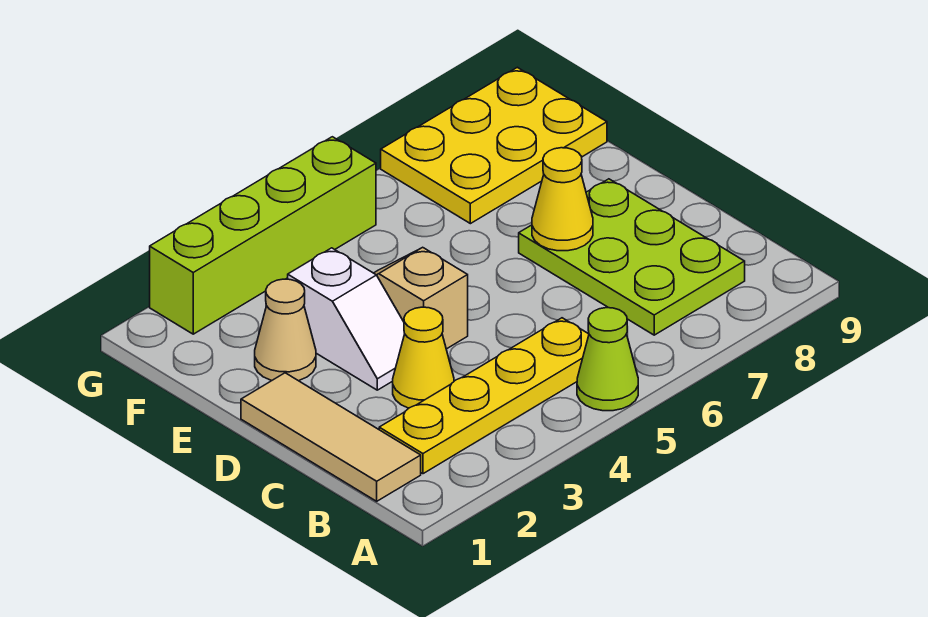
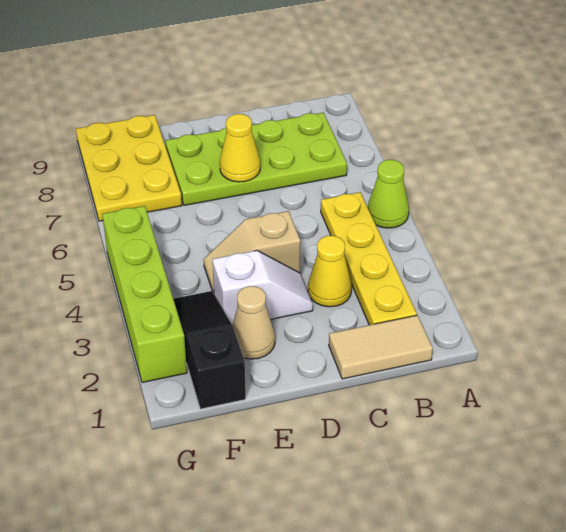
tan 1x3 tile [241,373,421,501] -> tan 1x2 tile [329,315,433,379]
lime 2x3 plate [519,179,745,335] -> lime 2x4 plate [166,113,347,205]
none -> black 1x3 slope [173,291,246,409]

